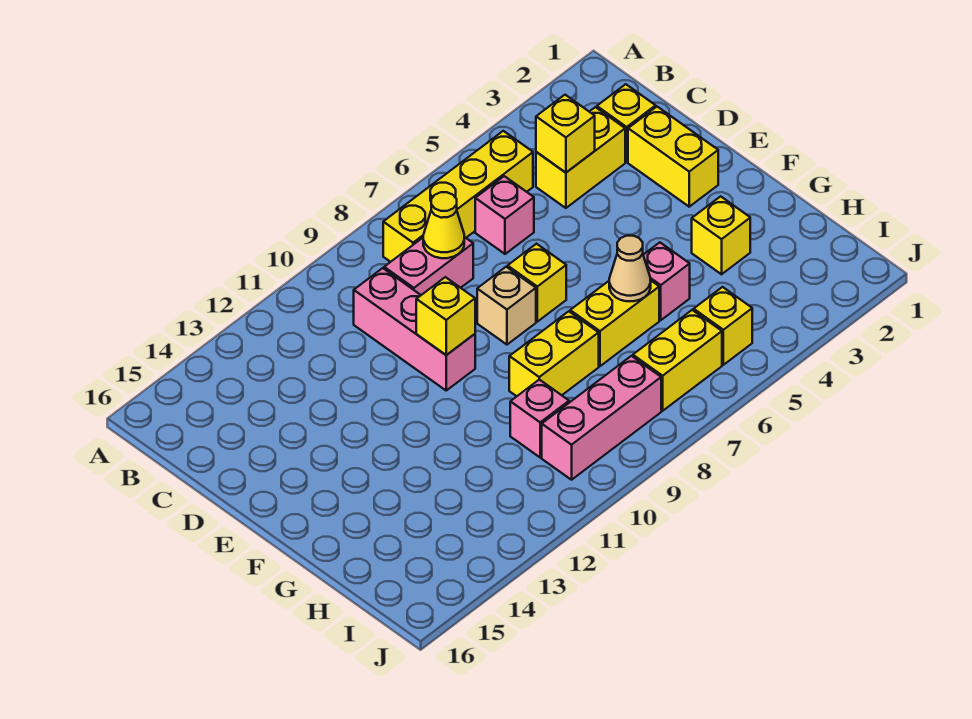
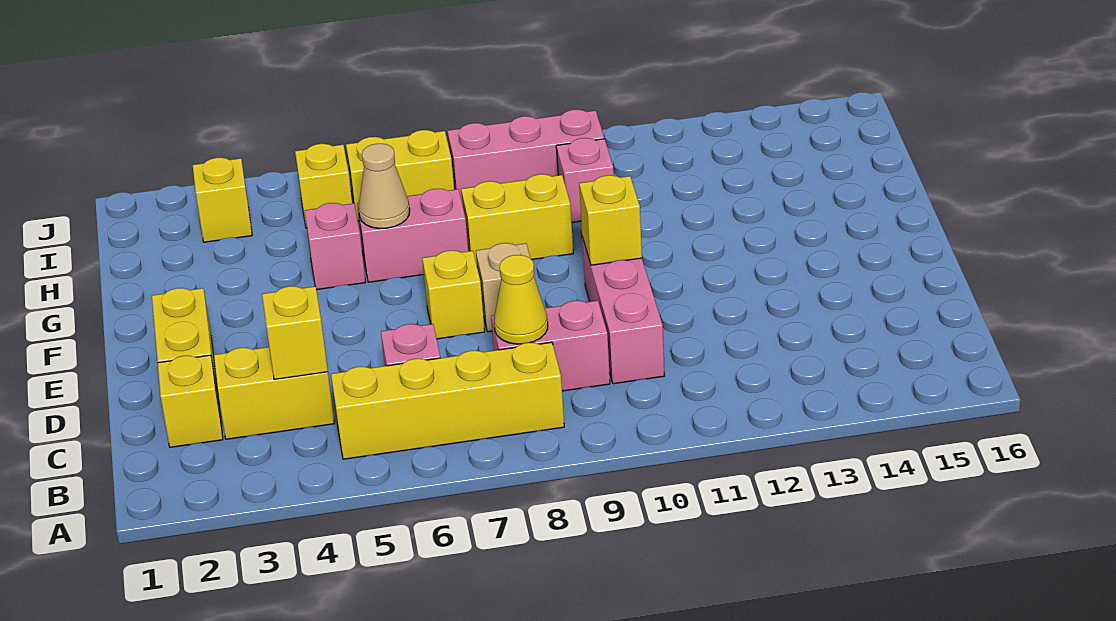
yellow 1x1 brick [692,196,750,274] -> yellow 1x1 brick moved to [193,158,252,242]
yellow 1x2 brick [570,280,659,366] -> pink 1x2 brick [357,189,468,282]

